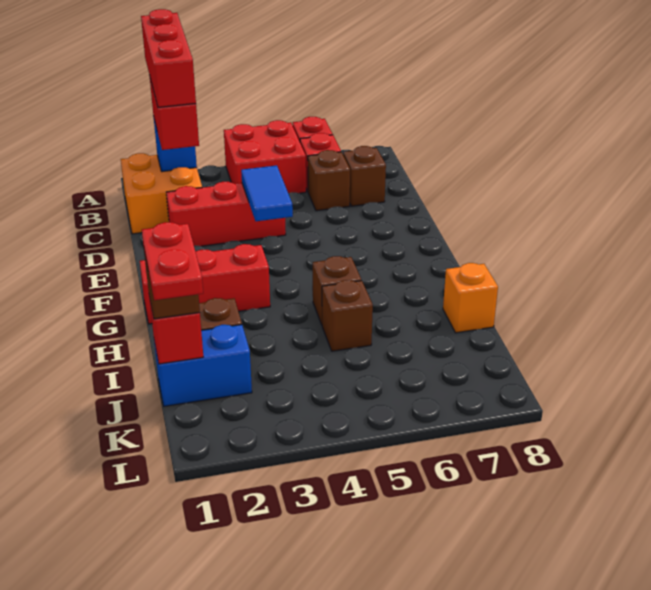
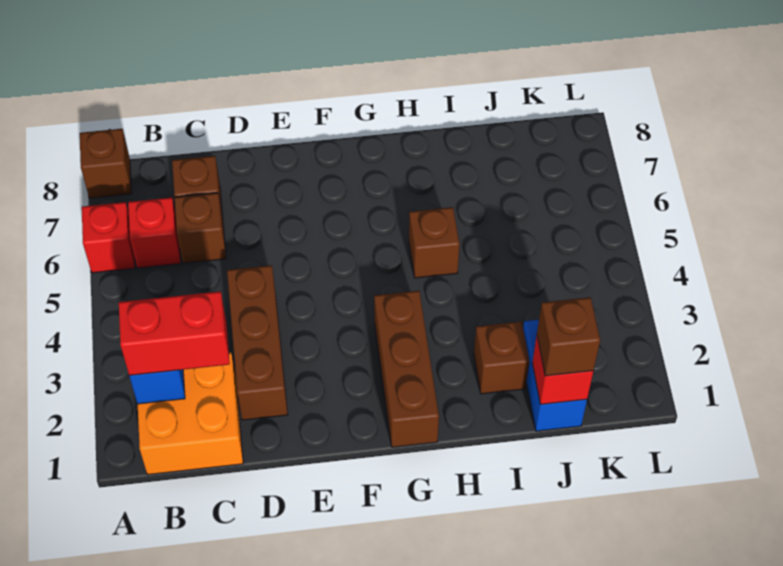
red 1x3 brick [141,9,196,107] -> none
red 2x2 brick [224,120,306,193] -> none
red 1x3 brick [166,182,286,246] -> brown 1x3 brick [227,265,288,420]
blue 1x2 tile [241,165,293,221] -> none
red 1x3 brick [140,244,270,324] -> brown 1x3 brick [374,291,439,447]
brown 1x1 brick [322,280,373,351] -> brown 1x1 brick moved to [80,129,132,198]
orange 1x1 brick [443,263,498,333] -> none
red 1x2 plate [142,222,203,300] -> none

